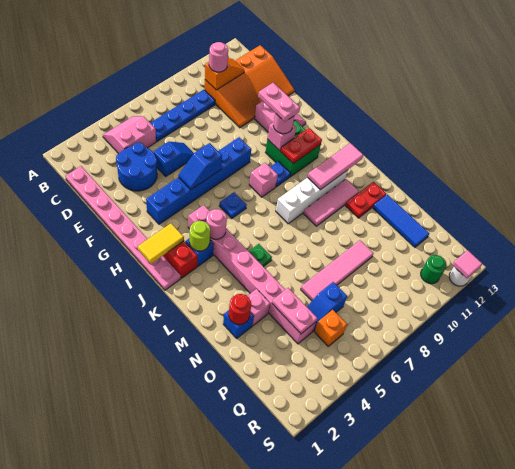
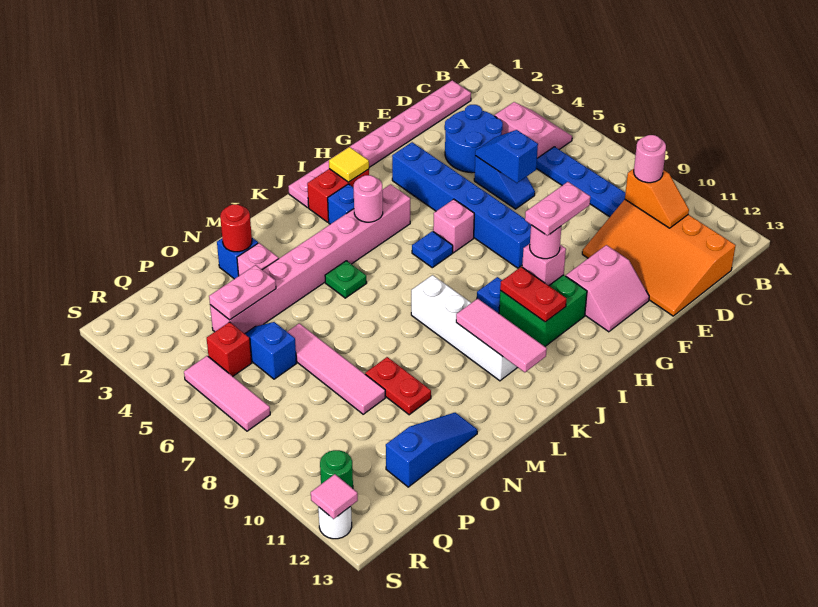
blue 1x2 slope [178,143,222,190] -> blue 1x2 slope moved to [475,130,538,183]
yellow 1x2 tile [138,224,184,264] -> yellow 1x1 tile [329,147,369,182]
pink 1x1 brick [249,163,278,197] -> pink 1x1 brick moved to [433,199,474,253]
lime 1x1 round brick [189,221,210,251] -> none
pink 1x3 tile [304,179,359,226] -> pink 1x3 tile moved to [184,356,270,431]
red 1x2 plate [345,182,386,218] -> red 1x2 plate moved to [365,357,431,415]
blue 1x3 tile [373,194,429,247] -> blue 1x3 slope [386,413,477,487]
orange 1x1 brick [314,310,347,346] -> red 1x1 brick [207,322,252,376]

